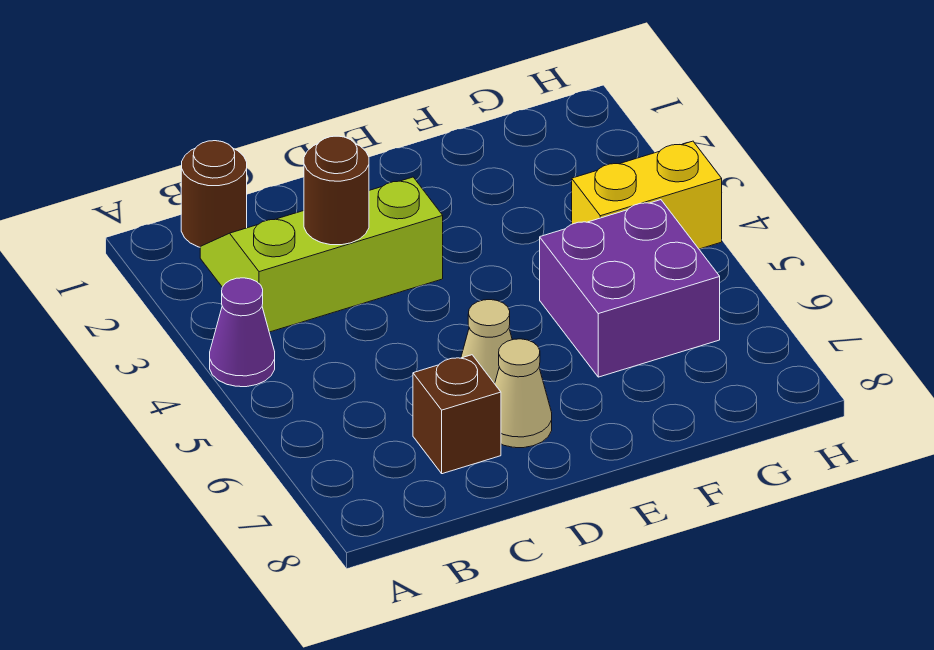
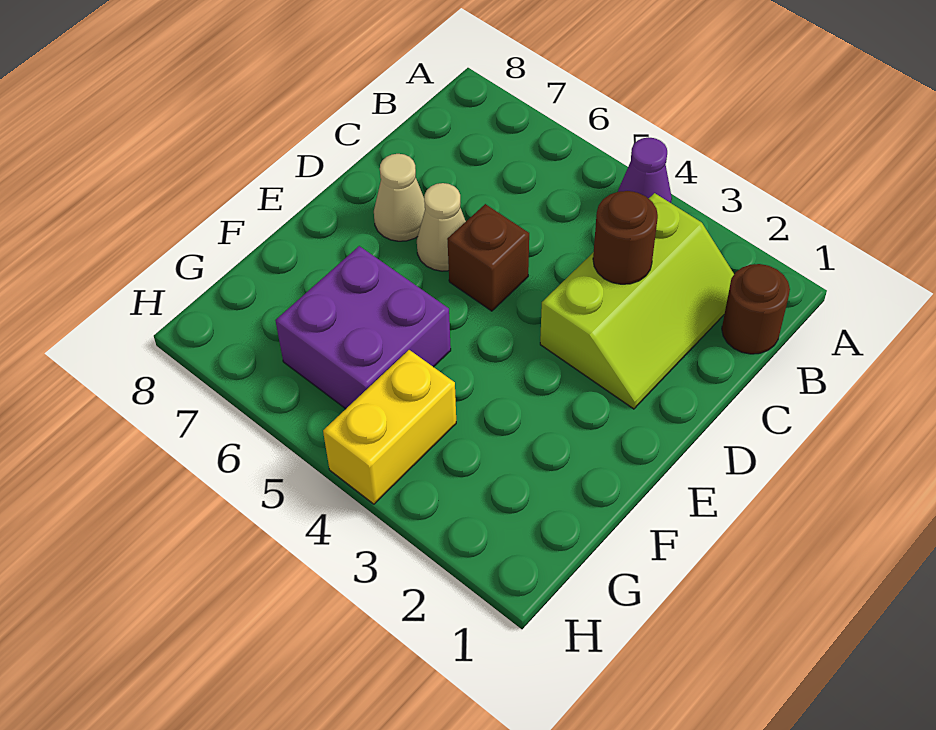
brown 1x1 brick [413,355,501,474] -> brown 1x1 brick moved to [447,204,529,311]

